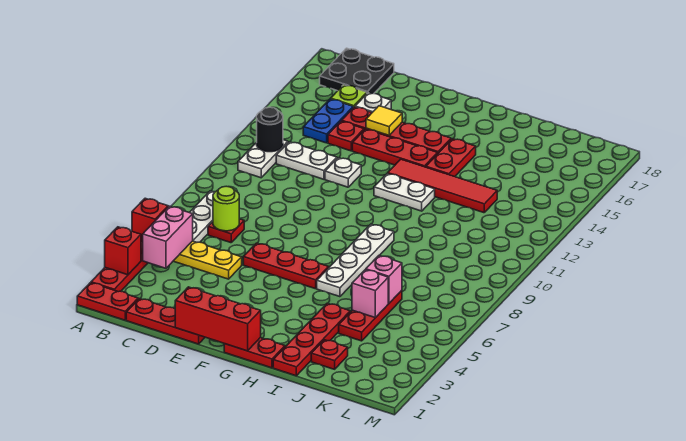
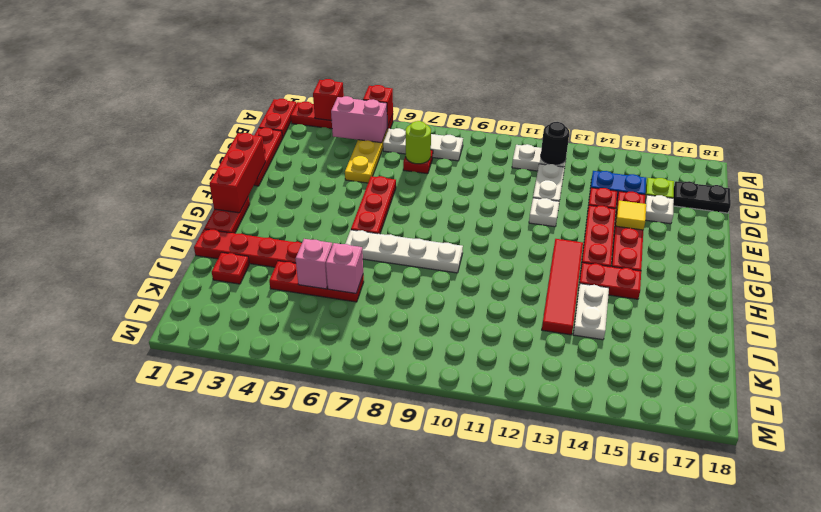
black 2x2 plate [320,48,394,94] -> black 1x2 plate [673,181,731,213]
white 1x2 plate [374,173,435,211] -> white 1x2 plate moved to [573,284,609,340]

